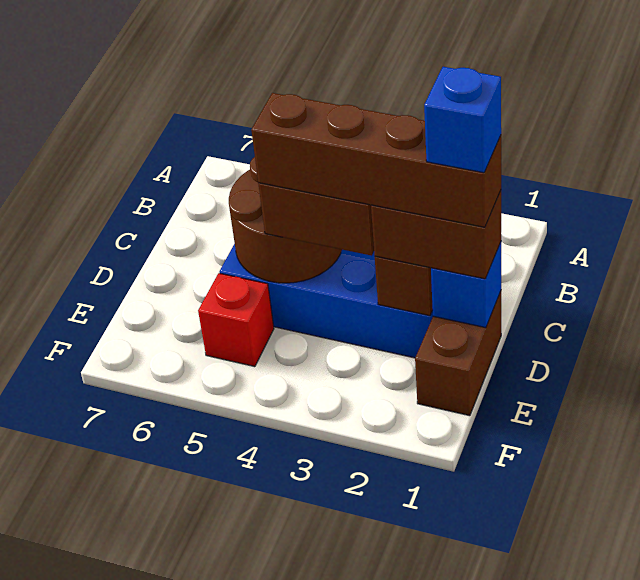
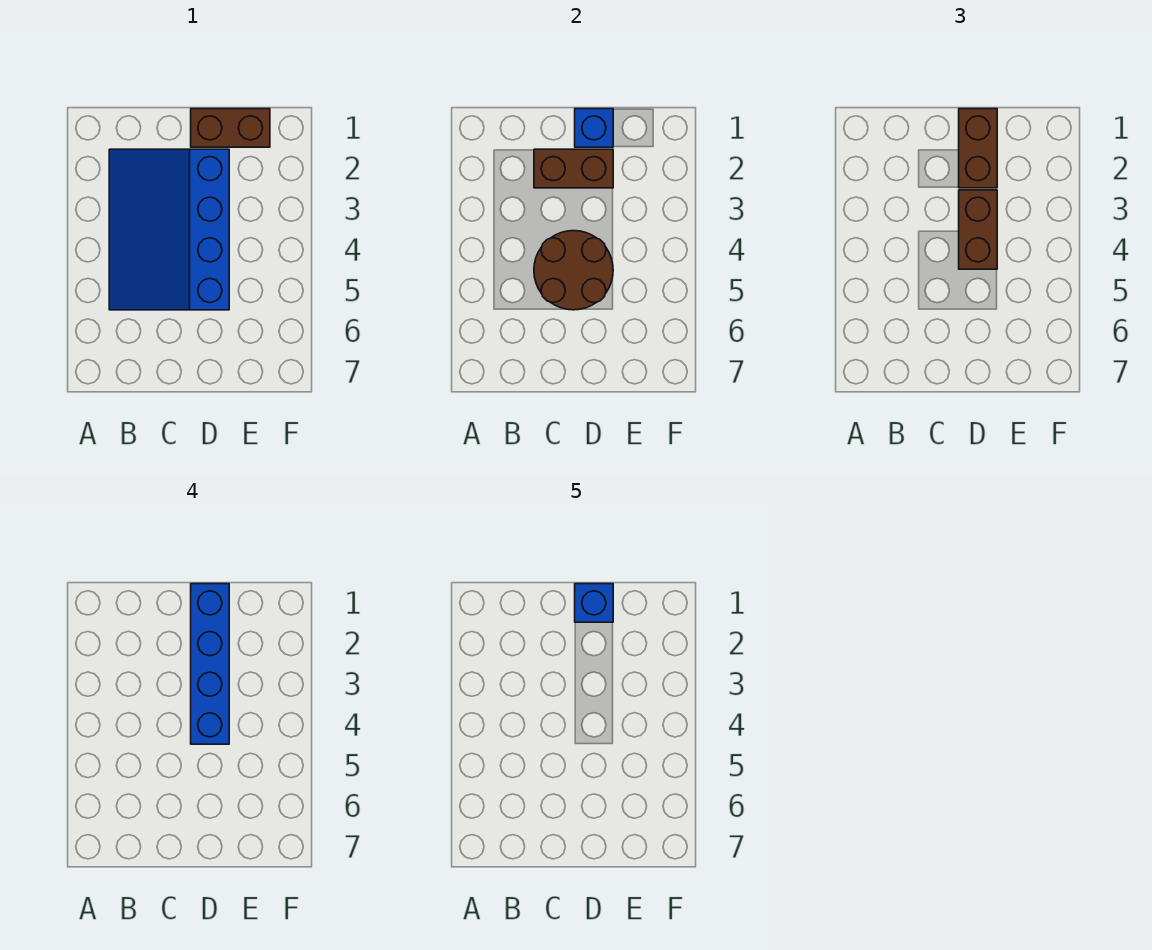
brown 1x4 brick [251,93,501,227] -> blue 1x4 brick [191,584,229,744]
red 1x1 brick [198,273,274,367] -> none

